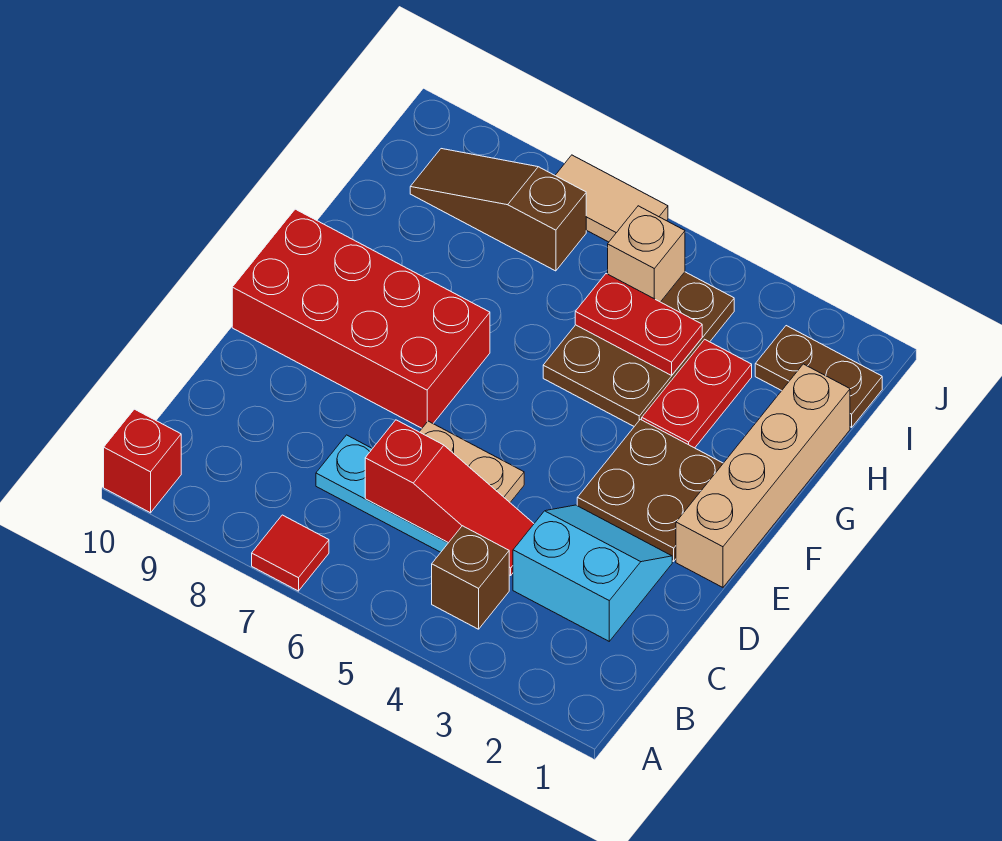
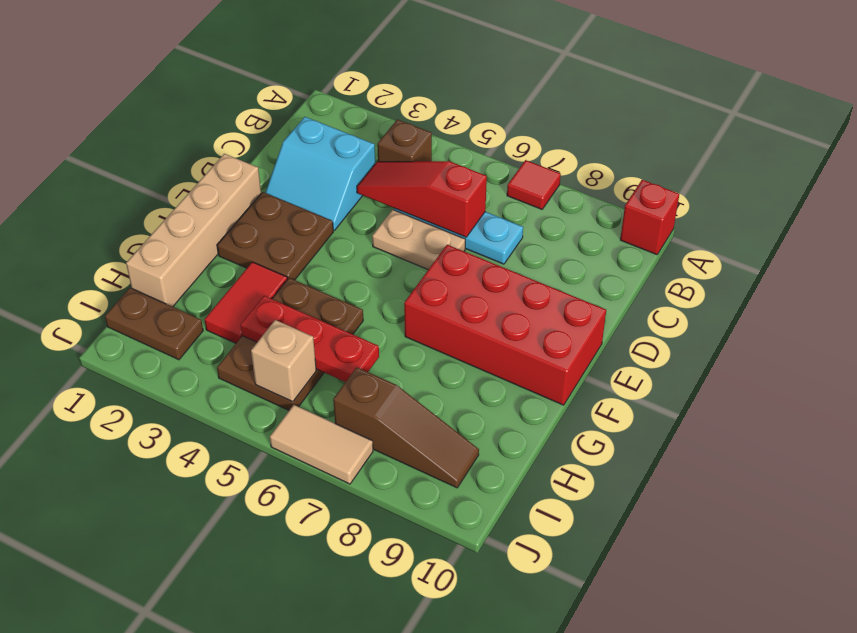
red 1x2 plate [642,339,752,448] -> red 1x2 tile [205,262,288,343]
red 1x2 plate [575,274,702,375] -> red 1x3 plate [241,296,379,382]

